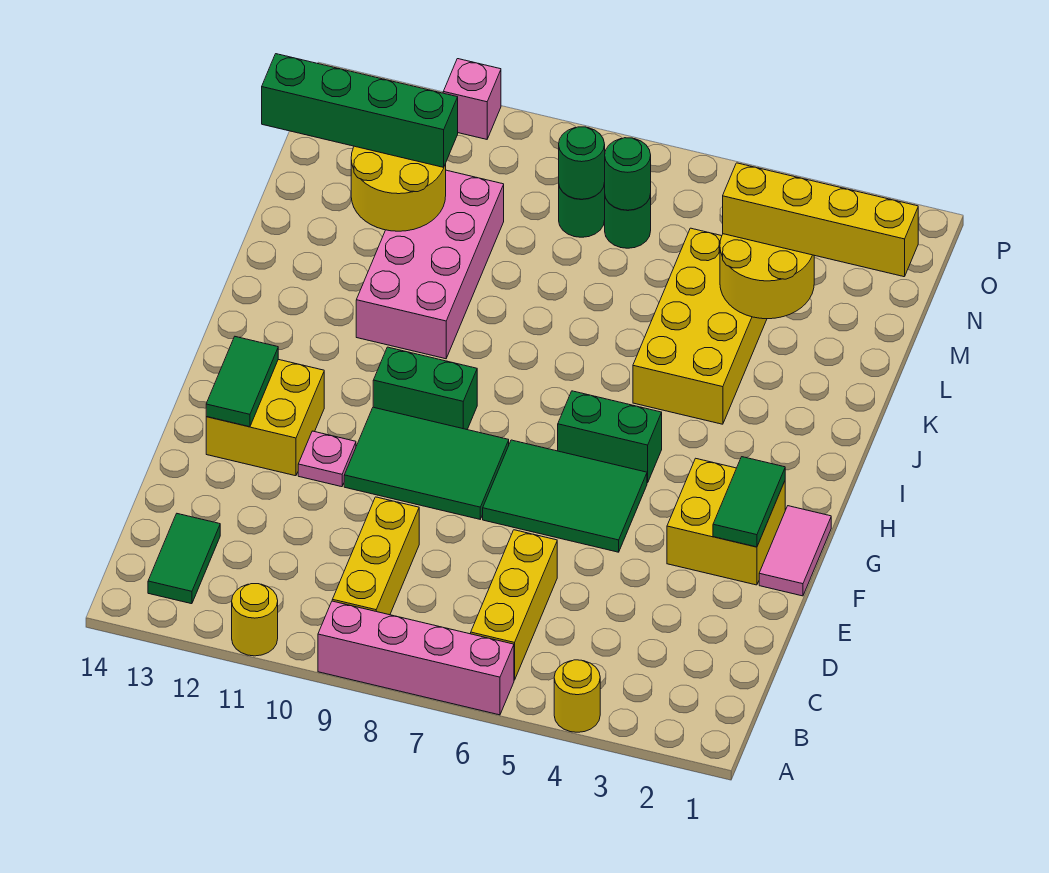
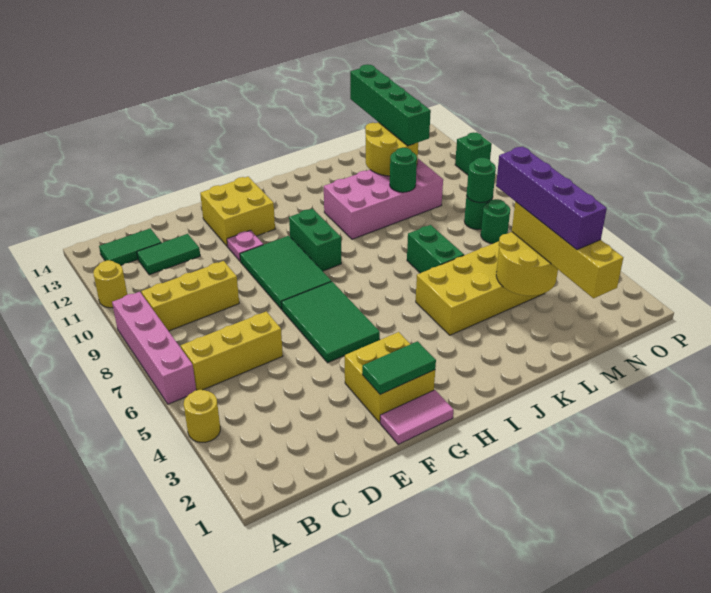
green 1x2 tile [206,337,278,427] -> green 1x2 tile moved to [137,234,200,275]
green 1x2 brick [558,391,662,483] -> green 1x2 brick moved to [407,225,464,273]
none -> purple 1x4 brick [496,147,607,250]
green 1x1 round brick [604,138,651,210] -> green 1x1 round brick moved to [390,148,417,192]
pink 1x1 brick [443,59,501,139] -> green 1x1 brick [455,132,492,175]

